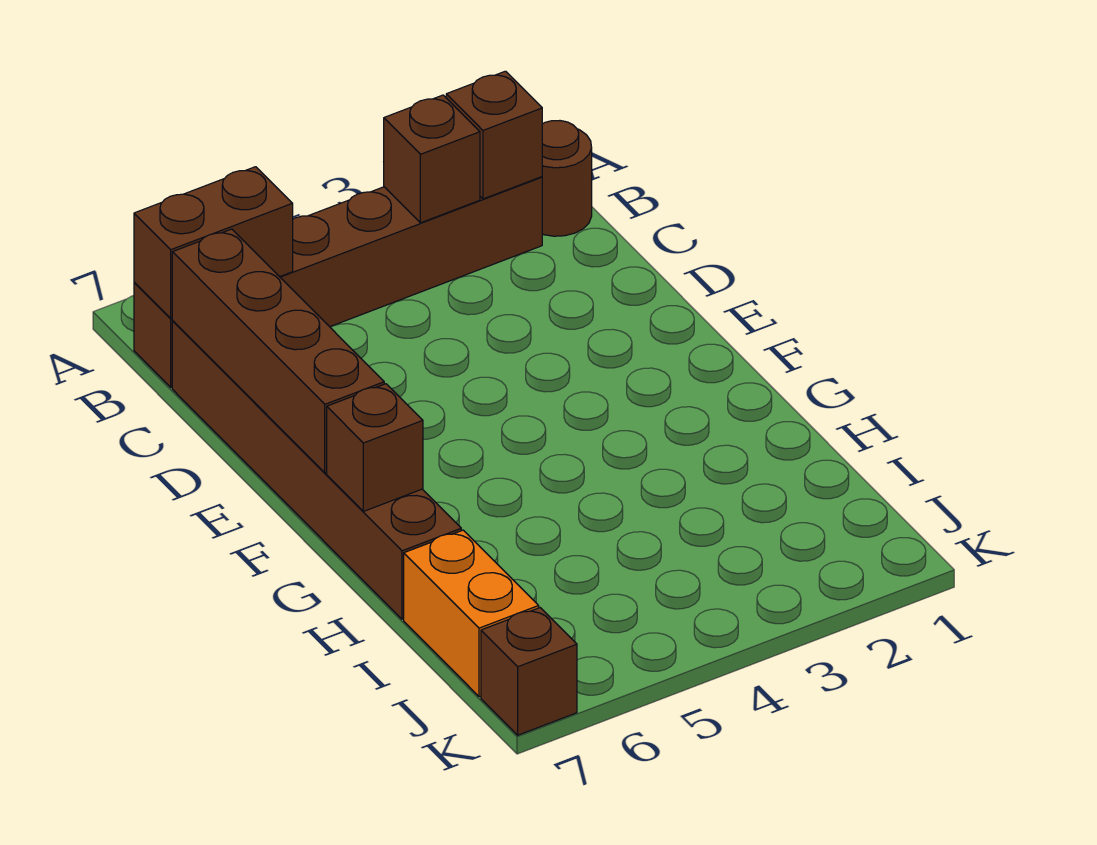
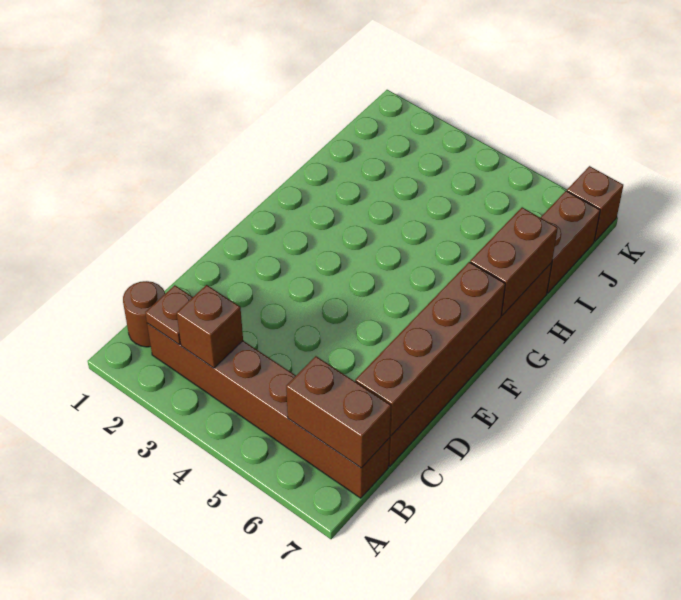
brown 1x1 brick [446,71,542,199] -> brown 1x1 plate [145,285,193,344]
brown 1x1 brick [327,384,423,511] -> brown 1x2 brick [470,207,558,315]
orange 1x2 brick [404,530,539,697] -> brown 1x2 brick [540,191,600,293]

